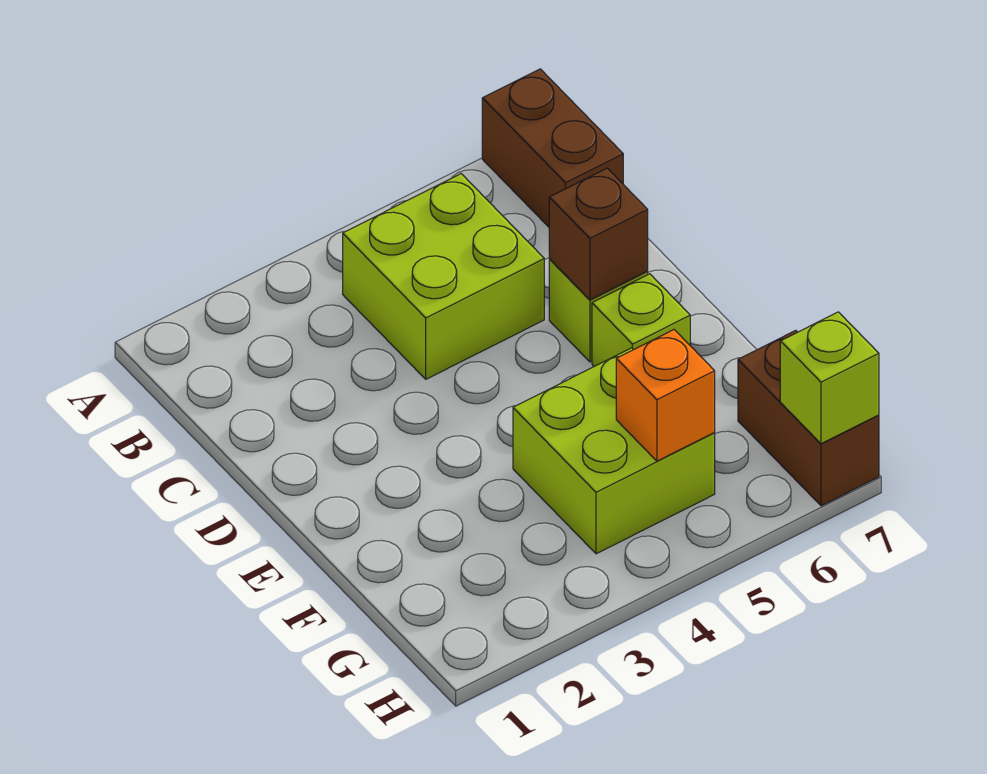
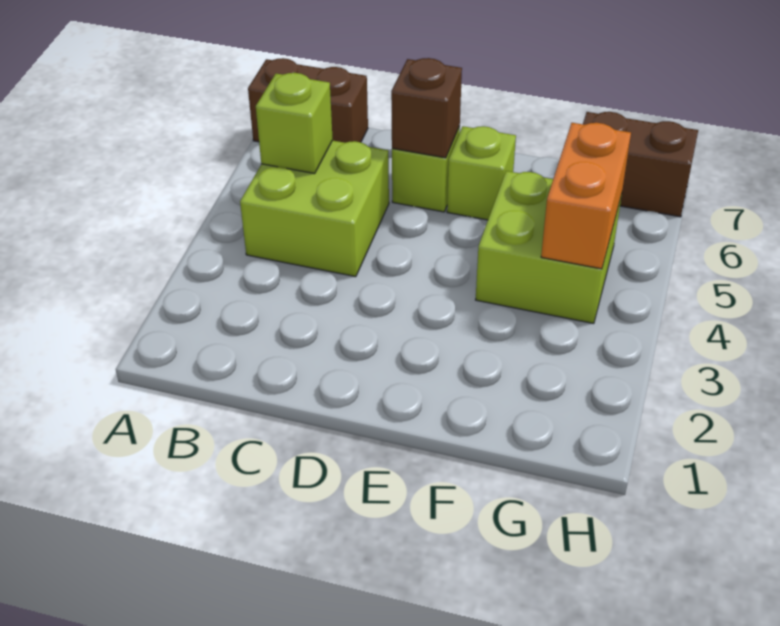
orange 1x1 brick [616,330,715,461] -> orange 1x2 brick [541,123,631,269]
lime 1x1 brick [780,312,879,444] -> lime 1x1 brick moved to [256,73,333,174]

